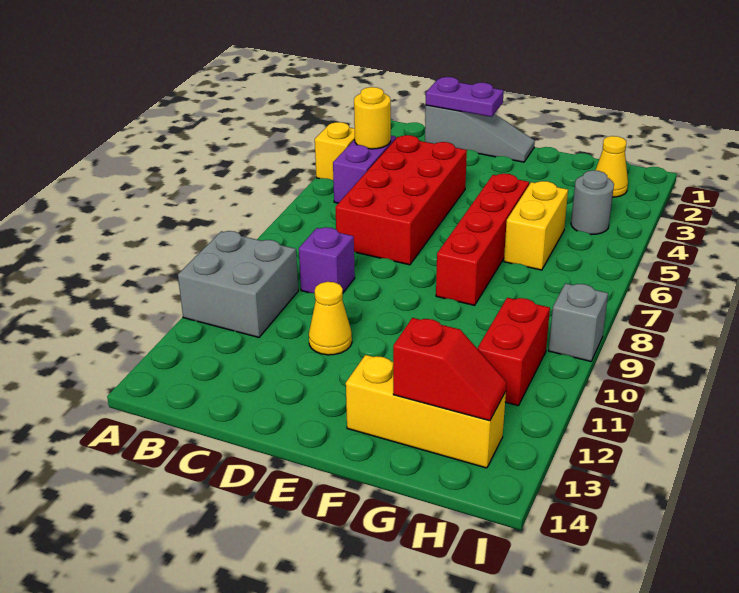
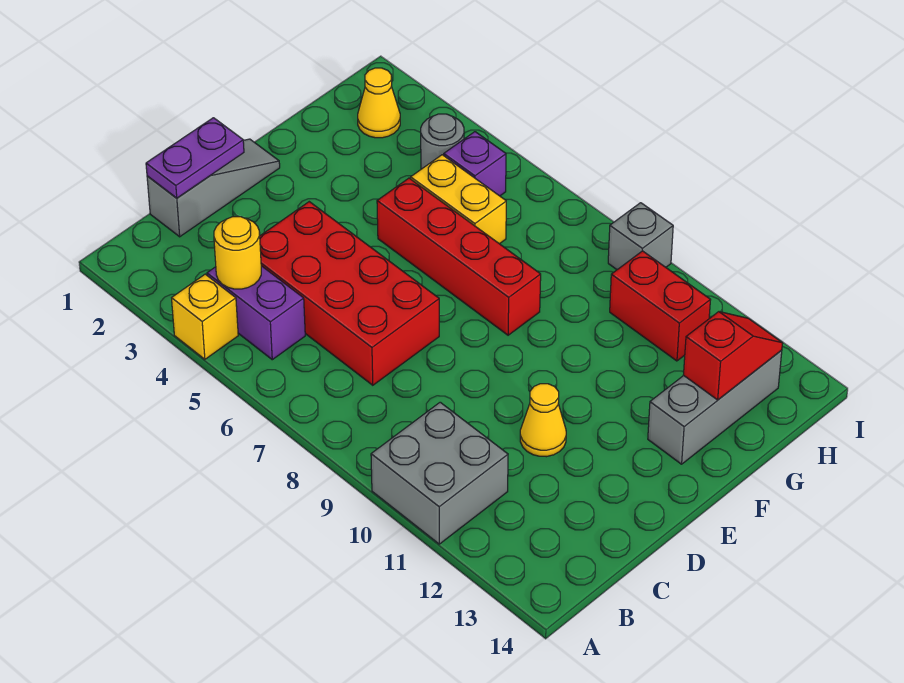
purple 1x1 brick [299,227,355,293] -> purple 1x1 brick moved to [444,132,506,196]
yellow 1x3 brick [346,355,506,468] -> grey 1x3 brick [648,350,782,464]

